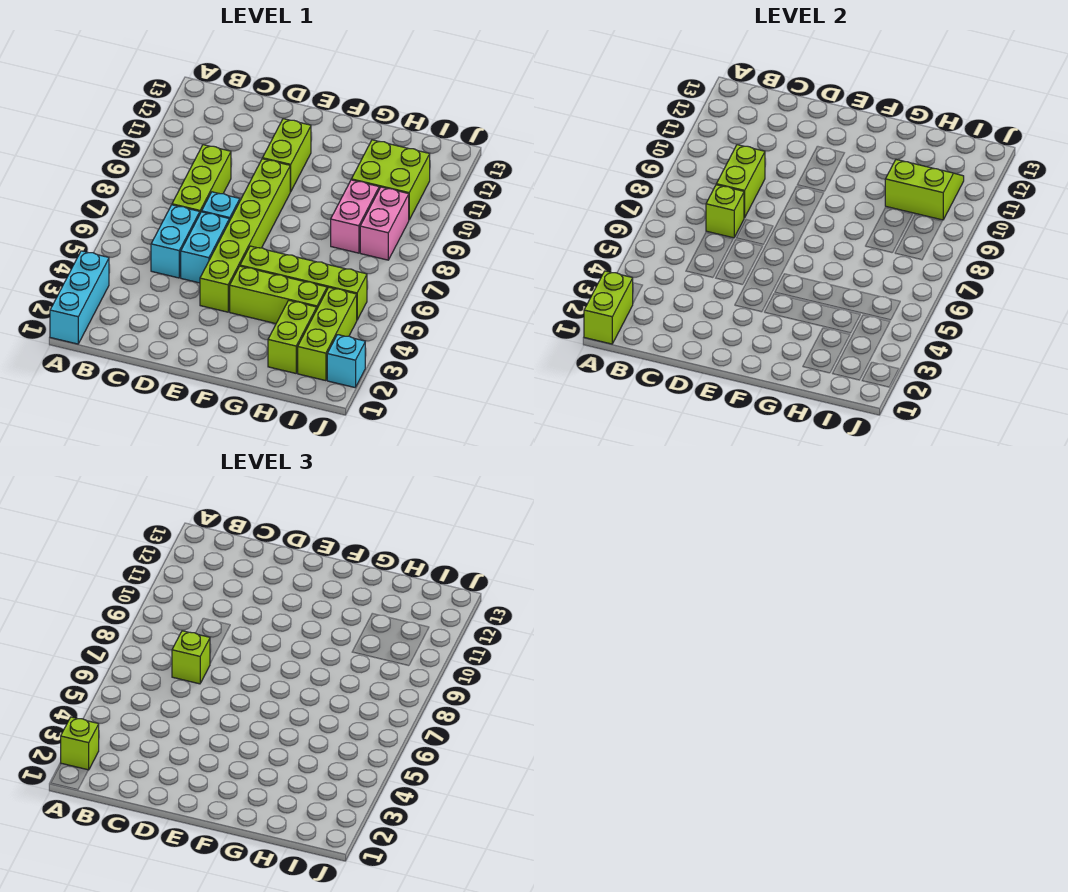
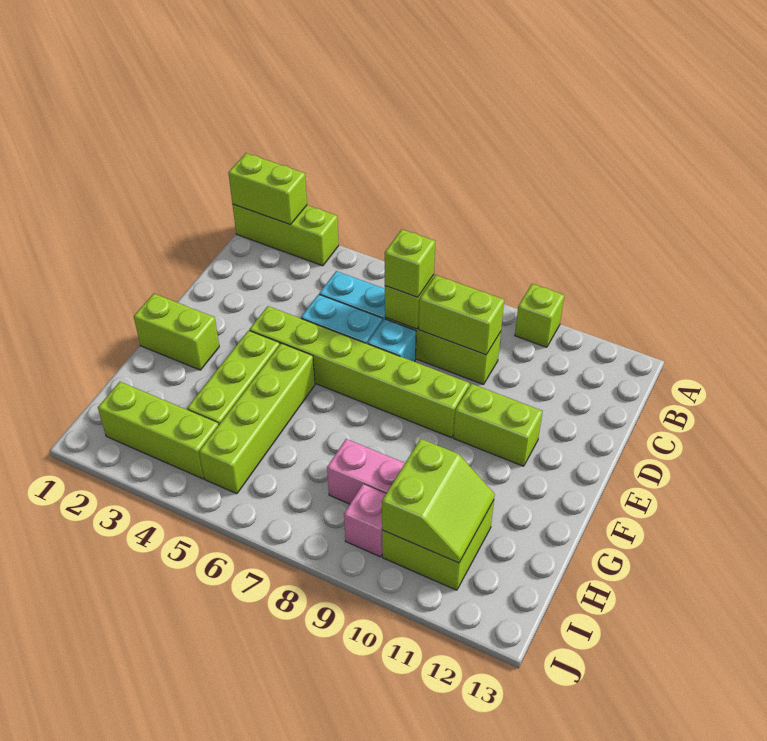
cyan 1x3 brick [50,251,109,344] -> lime 1x3 brick [233,204,339,266]
lime 1x1 brick [61,717,99,770] -> lime 1x1 brick moved to [515,284,564,347]
lime 1x2 brick [268,300,317,373] -> lime 1x2 brick moved to [134,294,219,370]
pink 1x2 brick [360,187,409,260] -> pink 1x1 brick [344,484,386,557]
cyan 1x1 brick [327,335,365,387] -> none

